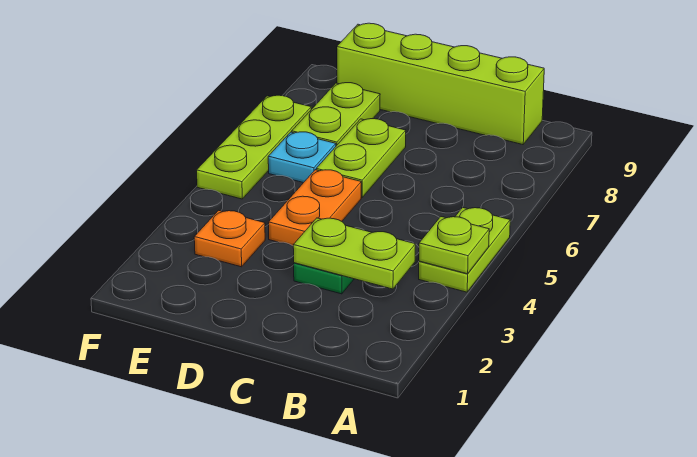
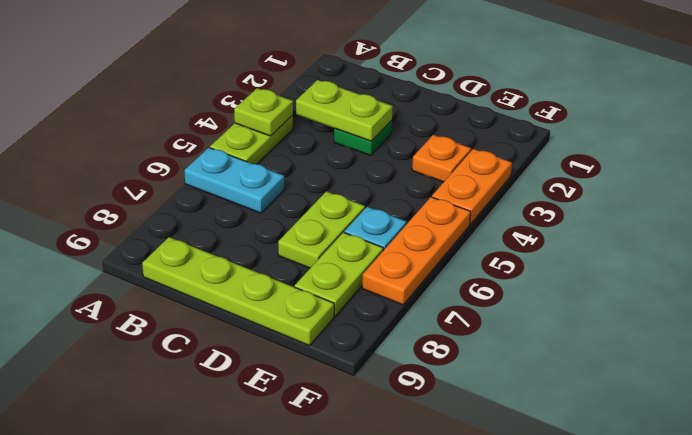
none -> cyan 1x2 plate [184,148,284,213]
lime 1x4 brick [337,23,544,145] -> lime 1x4 plate [142,237,334,346]
orange 1x2 plate [269,170,361,246] -> orange 1x2 plate moved to [432,149,512,224]
lime 1x3 plate [197,95,311,199] -> orange 1x3 plate [362,197,471,305]

